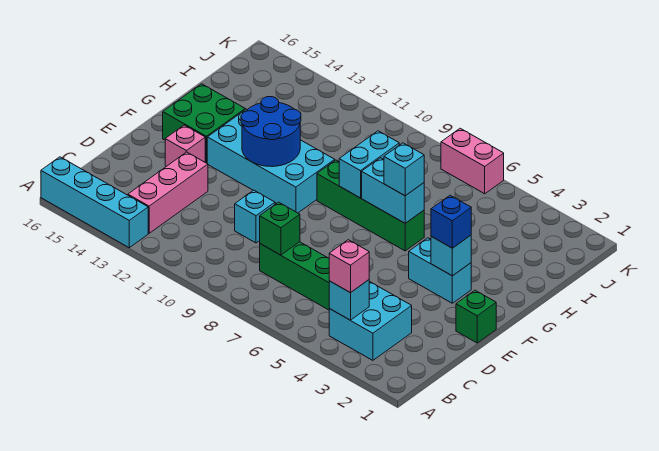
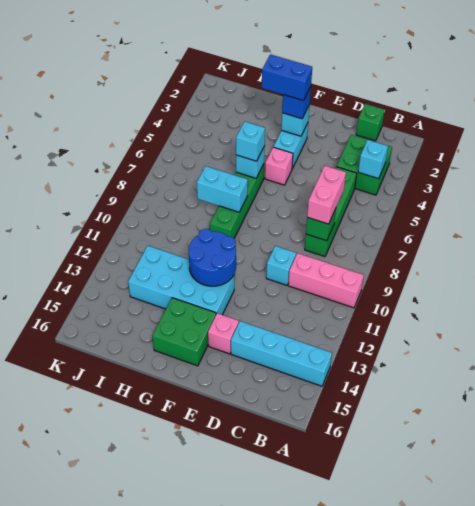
cyan 1x4 brick [41,157,148,248] -> cyan 1x4 brick turned to [231,321,332,386]
cyan 2x2 brick [329,281,412,360] -> green 2x2 brick [337,135,392,195]
pink 1x1 brick [329,240,369,293] -> pink 1x1 brick moved to [265,147,293,185]
pink 1x3 brick [128,152,208,233] -> pink 1x3 brick moved to [288,253,364,308]
green 1x1 brick [456,290,496,343] -> green 1x1 brick moved to [356,104,384,141]
none -> blue 1x2 brick [262,54,312,101]
cyan 2x4 brick [207,109,335,213] -> cyan 2x4 brick turned to [128,246,234,315]
cyan 1x2 brick [362,158,424,223] -> cyan 1x1 brick [236,146,265,178]
pink 1x2 brick [441,128,504,194] -> pink 1x2 brick moved to [307,166,346,224]

